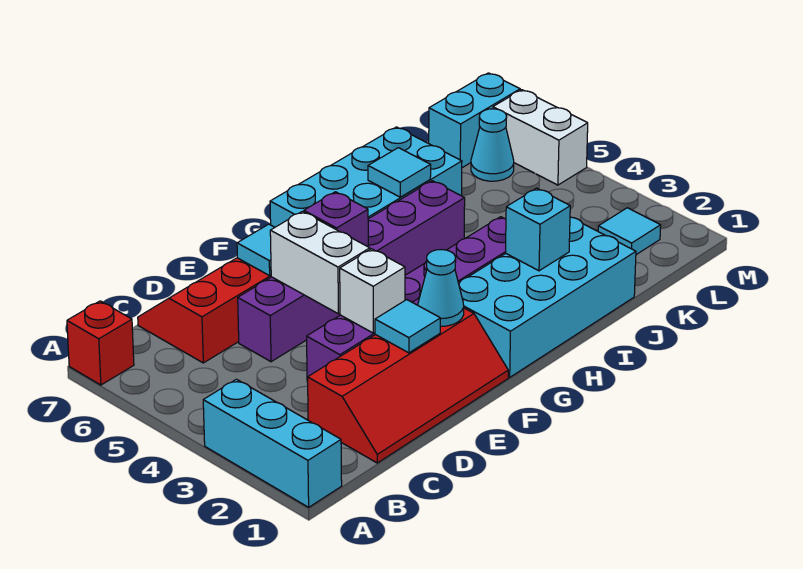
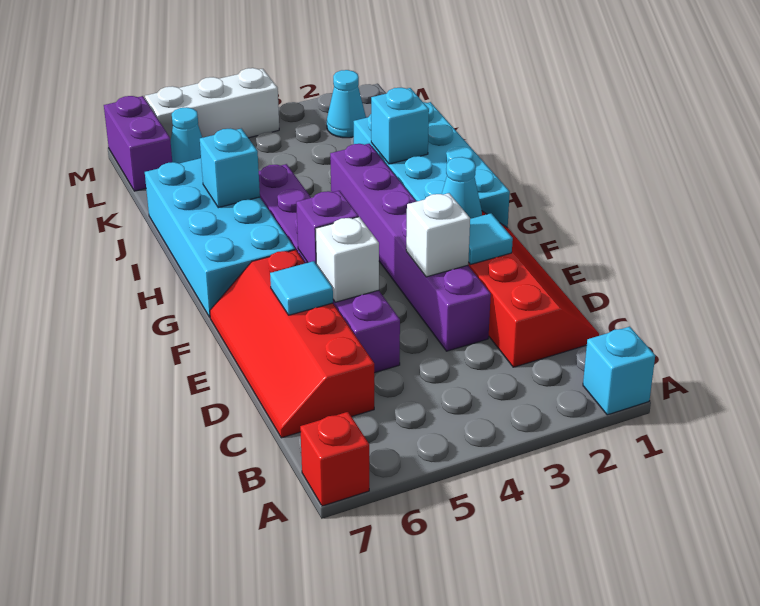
cyan 1x3 brick [203,379,342,507] -> cyan 1x1 brick [583,327,655,415]
white 1x2 brick [270,211,370,314] -> white 1x1 brick [315,217,379,302]
cyan 1x1 tile [368,148,431,197] -> cyan 1x1 brick [200,129,260,208]
cyan 1x1 tile [598,208,661,255] -> cyan 1x1 cone [327,70,366,138]
cyan 1x2 brick [429,73,520,168] -> purple 1x2 brick [104,96,172,191]
white 1x2 brick [493,90,588,185] -> white 1x3 brick [145,68,279,141]

